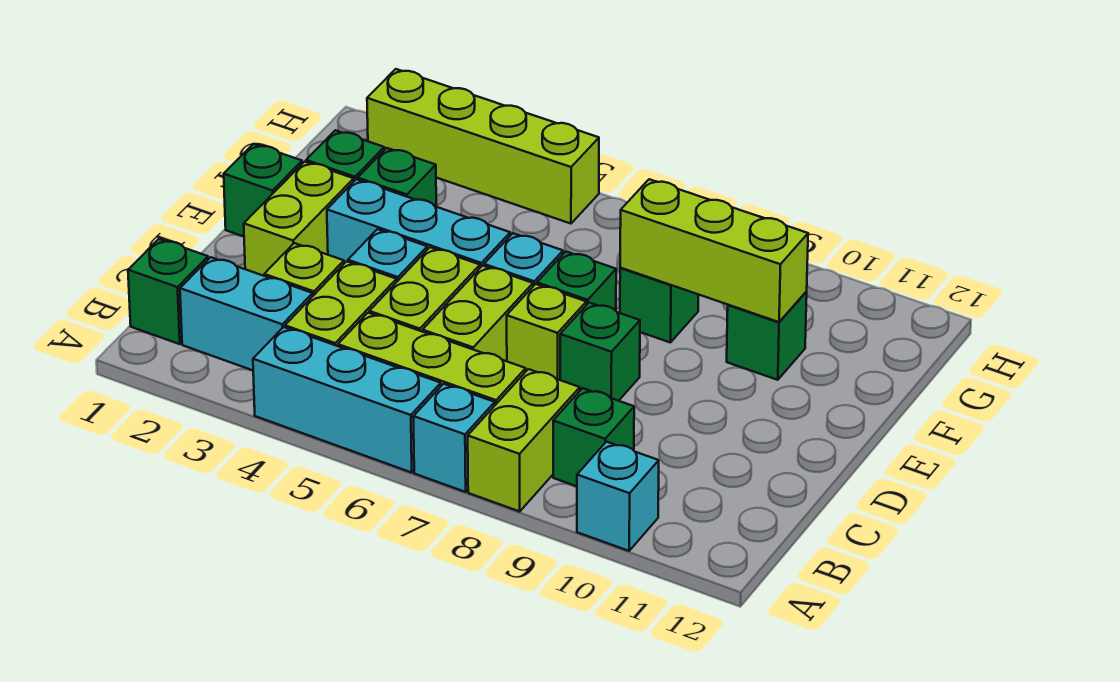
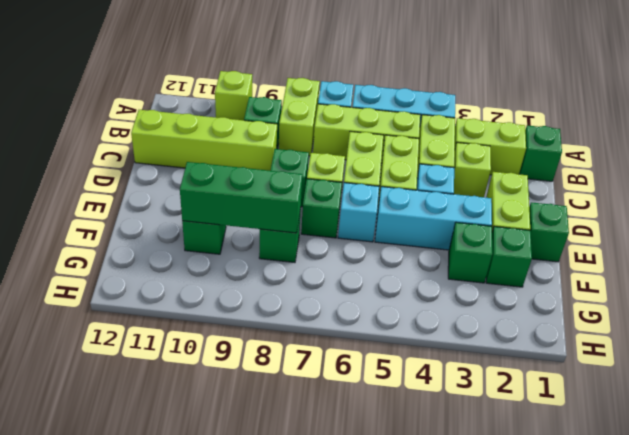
cyan 1x1 brick [577,442,659,551] -> lime 1x1 brick [215,71,252,120]
cyan 1x2 brick [180,257,313,370] -> lime 1x2 brick [455,118,526,175]
lime 1x3 brick [620,179,808,322] -> green 1x3 brick [180,162,302,233]
lime 1x4 brick [367,69,599,224] -> lime 1x4 brick moved to [131,110,277,171]

